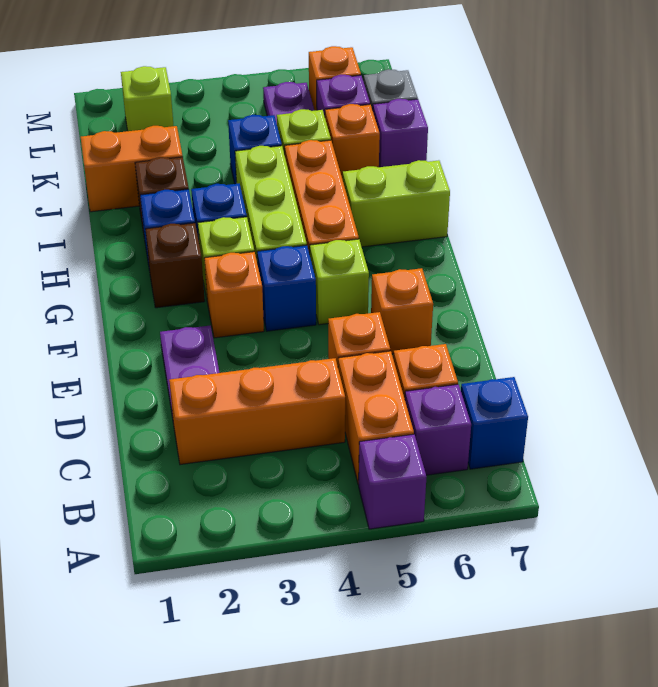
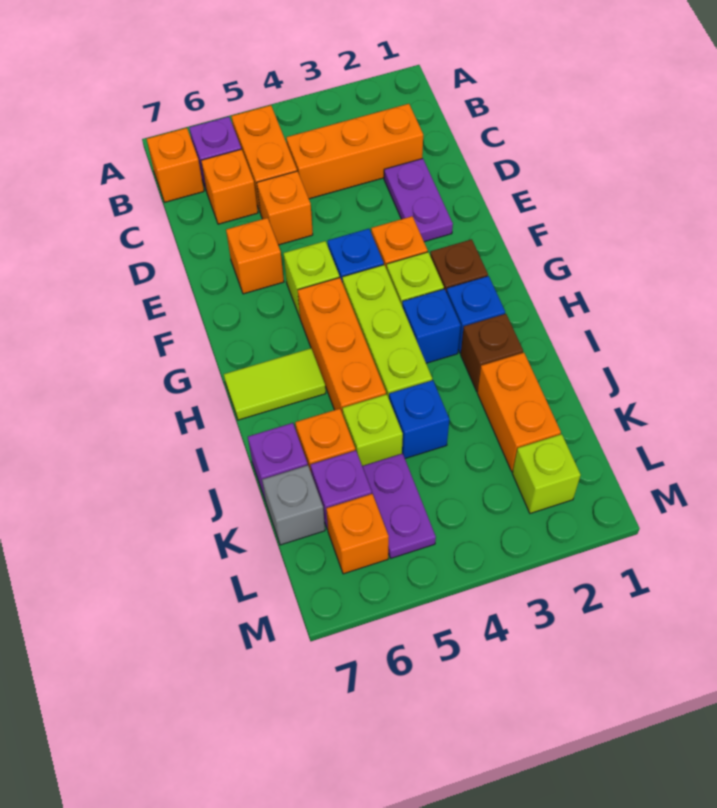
purple 1x1 brick [359,434,426,529] -> none
blue 1x1 brick [461,377,528,469] -> orange 1x1 brick [147,128,204,202]
lime 1x2 brick [343,160,450,247] -> lime 1x2 tile [224,348,326,420]
orange 1x2 brick [81,126,183,212] -> orange 1x2 brick turned to [477,353,561,471]

